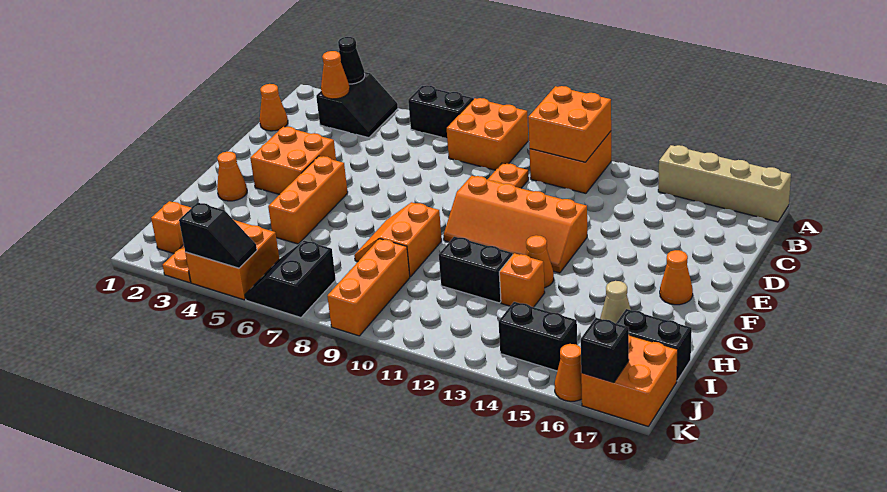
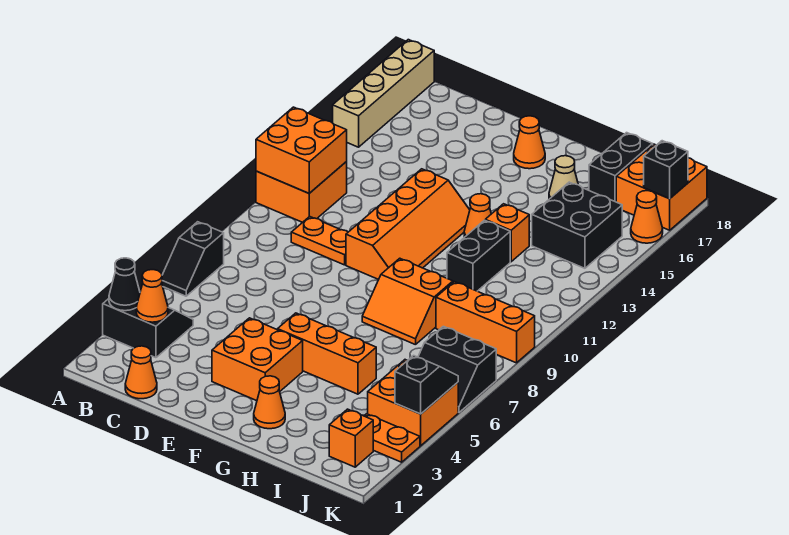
black 1x2 brick [408,86,473,138] -> black 1x2 slope [162,222,224,296]
orange 2x2 brick [447,98,528,170] -> none
black 1x2 brick [499,302,577,371] -> black 2x2 brick [532,182,622,268]

